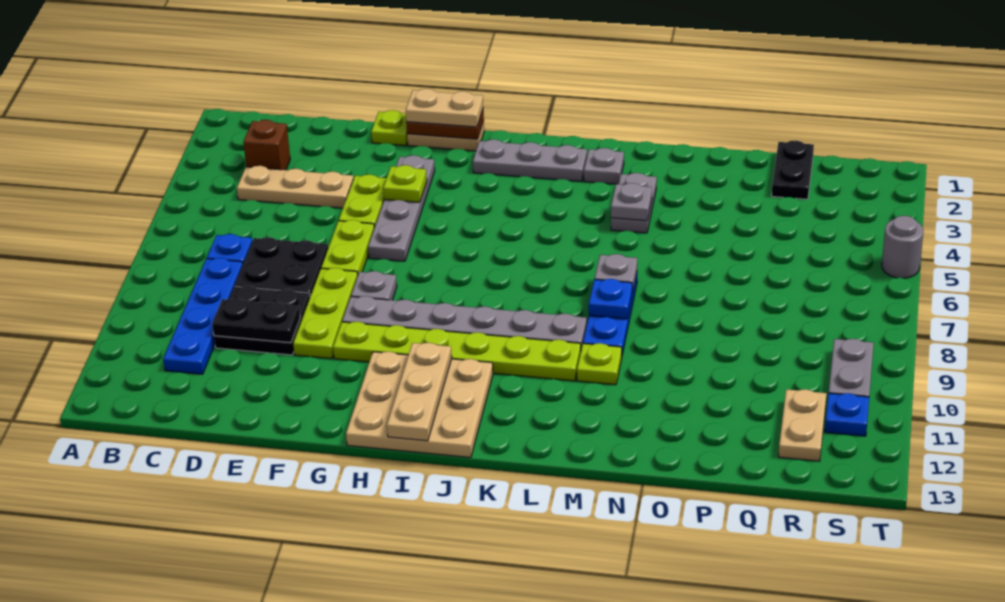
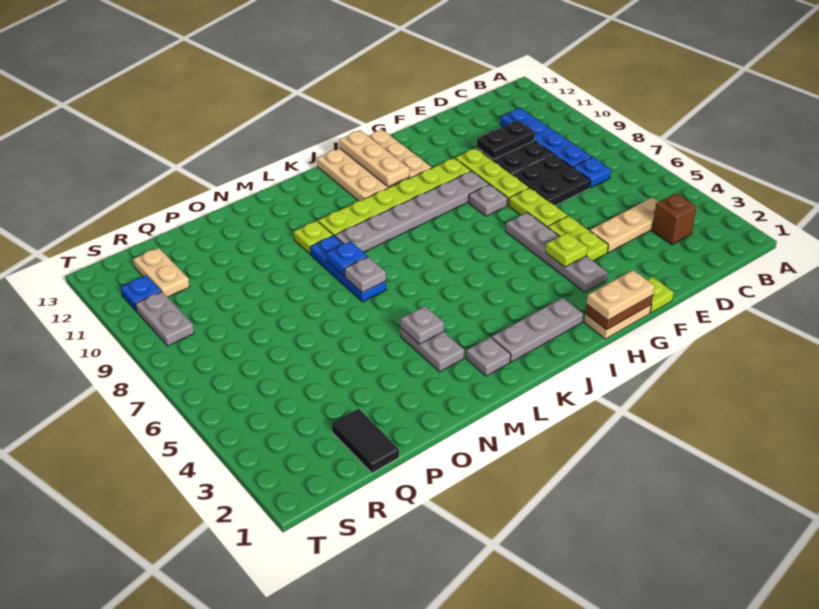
black 1x2 plate [772,140,814,199] -> black 1x2 tile [332,409,399,473]
grey 1x1 round brick [882,216,923,278] -> none

